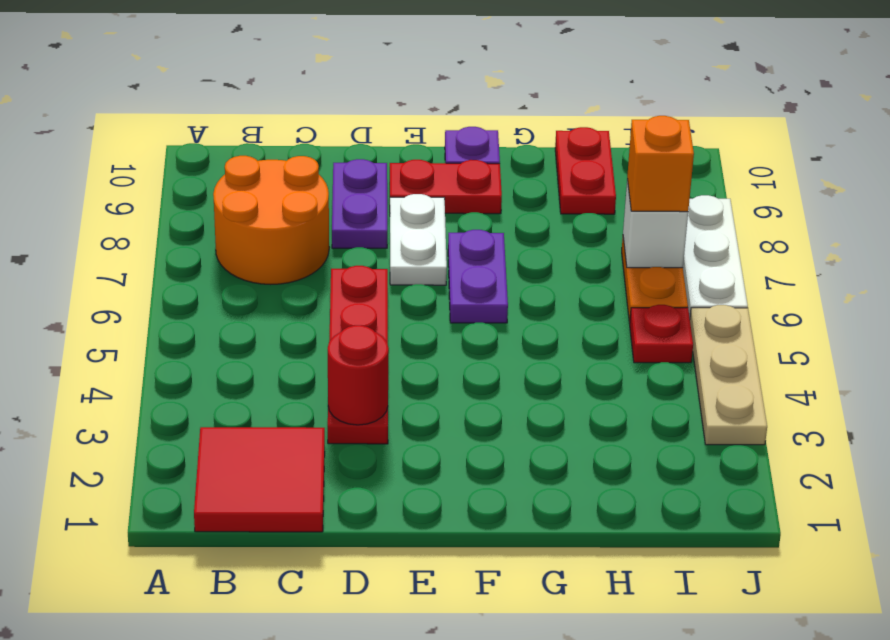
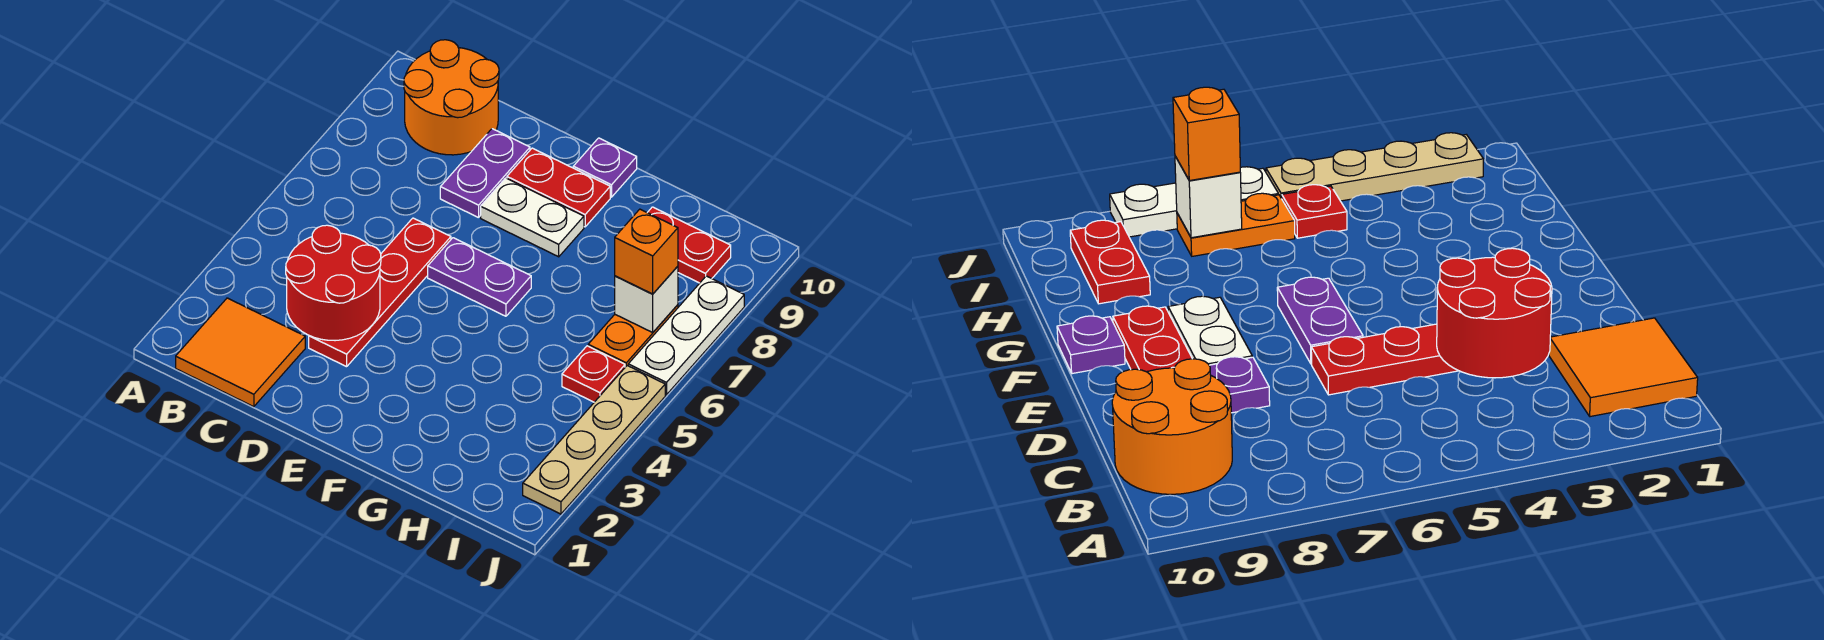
red 2x2 tile [194,427,325,532] -> orange 2x2 tile [176,298,305,407]
orange 2x2 round brick [213,156,329,285] -> orange 2x2 round brick moved to [404,40,499,155]
red 1x1 round brick [328,325,389,425] -> red 2x2 round brick [286,225,381,341]
white 1x2 plate [390,194,447,285] -> white 1x2 plate turned to [481,178,584,257]
purple 1x2 plate [448,230,508,323] -> purple 1x2 plate turned to [428,238,531,316]
red 1x2 plate [555,127,616,214] -> red 1x2 plate turned to [647,207,731,283]
tan 1x3 plate [690,305,767,445] -> tan 1x4 plate [523,366,665,514]

